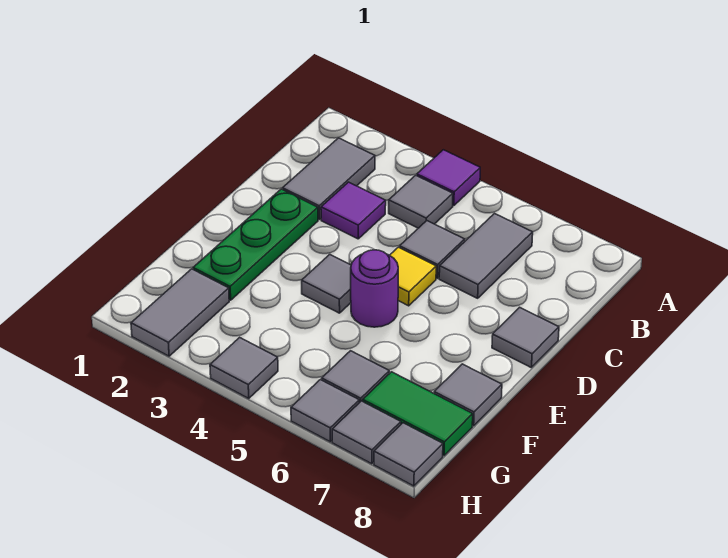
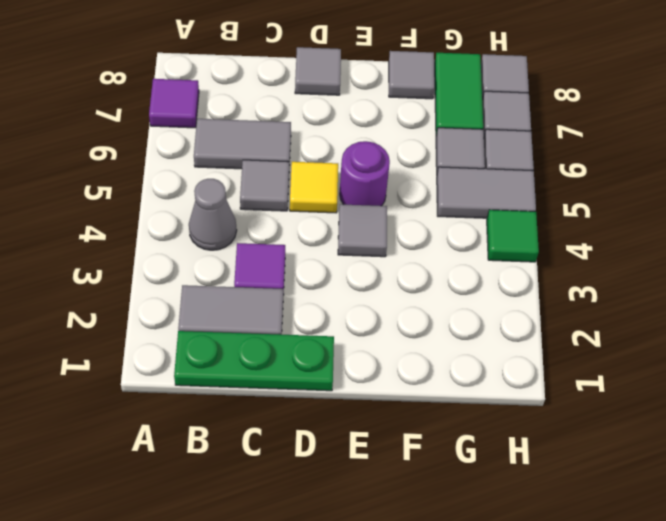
purple 1x1 tile [417,150,480,206] -> purple 1x1 tile moved to [149,79,199,128]
grey 1x1 tile [389,175,453,228] -> grey 1x1 cone [189,179,237,250]
green 1x3 plate [193,189,318,300] -> green 1x3 plate moved to [174,331,334,391]
grey 1x2 tile [131,269,229,356] -> grey 1x2 tile moved to [437,167,536,218]
grey 1x1 tile [210,337,278,398] -> green 1x1 tile [487,210,539,262]

